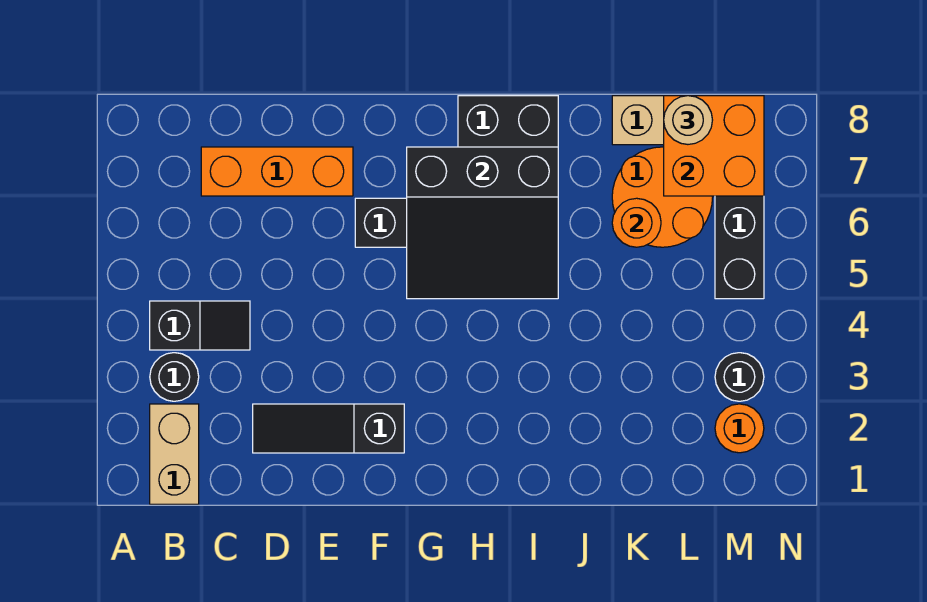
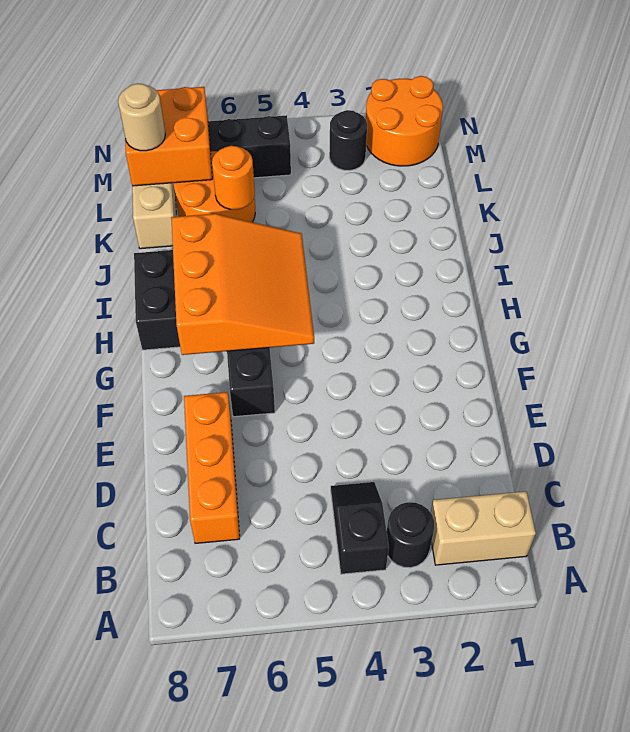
black 1x3 slope [253,404,404,453] -> none
black 3x3 slope [407,147,558,299] -> orange 3x3 slope [171,214,314,355]
orange 1x1 round brick [715,404,764,453] -> orange 2x2 round brick [366,76,443,166]

